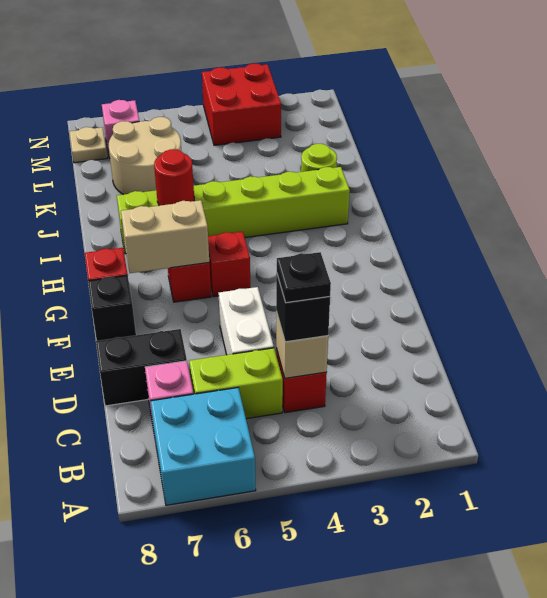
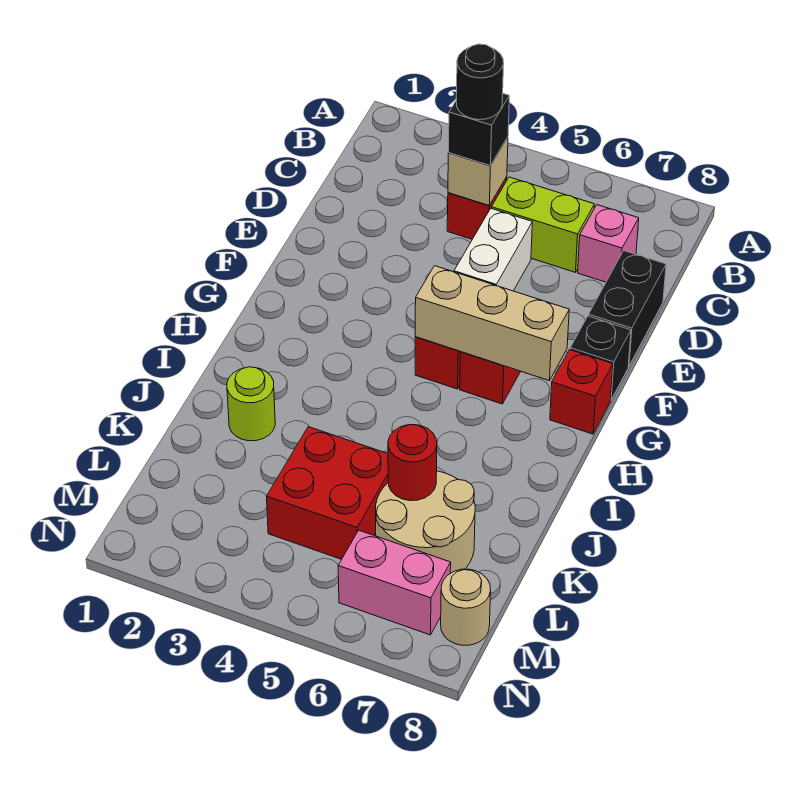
cyan 2x2 brick [150,388,256,505] -> none
black 1x1 plate [277,252,331,303] -> black 1x1 round brick [456,44,504,120]
black 1x2 brick [96,329,187,406] -> black 1x2 brick turned to [589,251,666,366]
tan 1x2 brick [121,200,209,273] -> tan 1x3 brick [415,266,569,381]
lime 1x6 brick [117,167,350,254] -> none
red 1x1 round brick [154,149,194,206] -> red 1x1 round brick moved to [388,425,437,501]
red 2x2 brick [202,64,281,145] -> red 2x2 brick moved to [267,427,388,559]
pink 1x1 brick [102,100,139,158] -> pink 1x2 brick [338,530,451,635]
tan 1x1 plate [69,127,107,163] -> tan 1x1 round brick [441,569,491,645]

